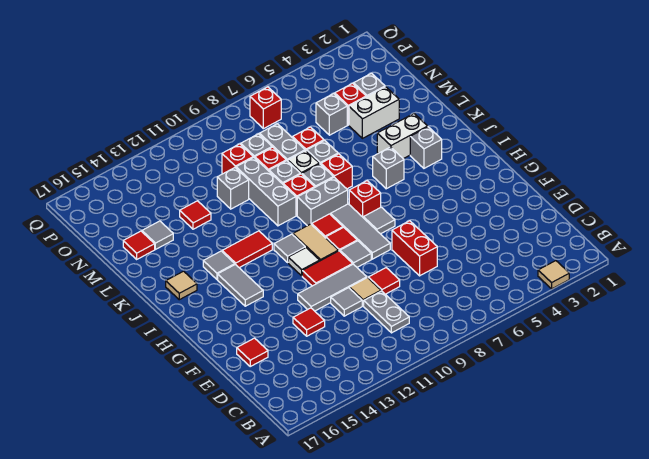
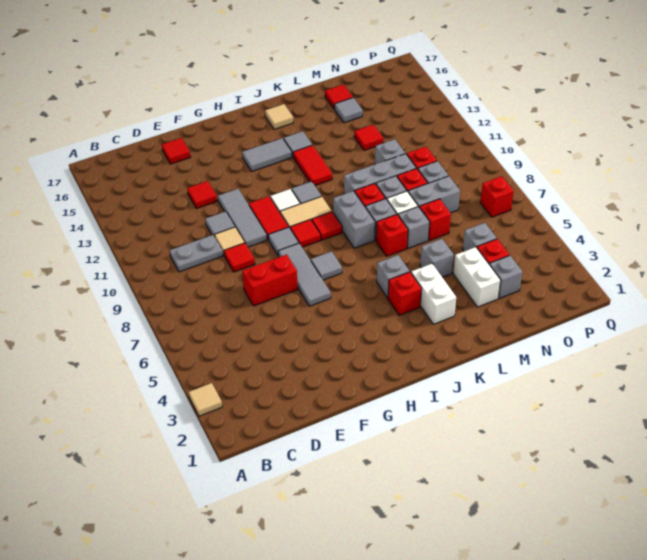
grey 1x3 tile [330,204,390,259] -> grey 1x3 tile turned to [278,243,331,306]
red 1x1 brick [349,181,381,217] -> red 1x1 brick moved to [388,272,422,315]
grey 1x1 brick [410,127,442,168] -> grey 1x1 brick moved to [420,239,454,277]

